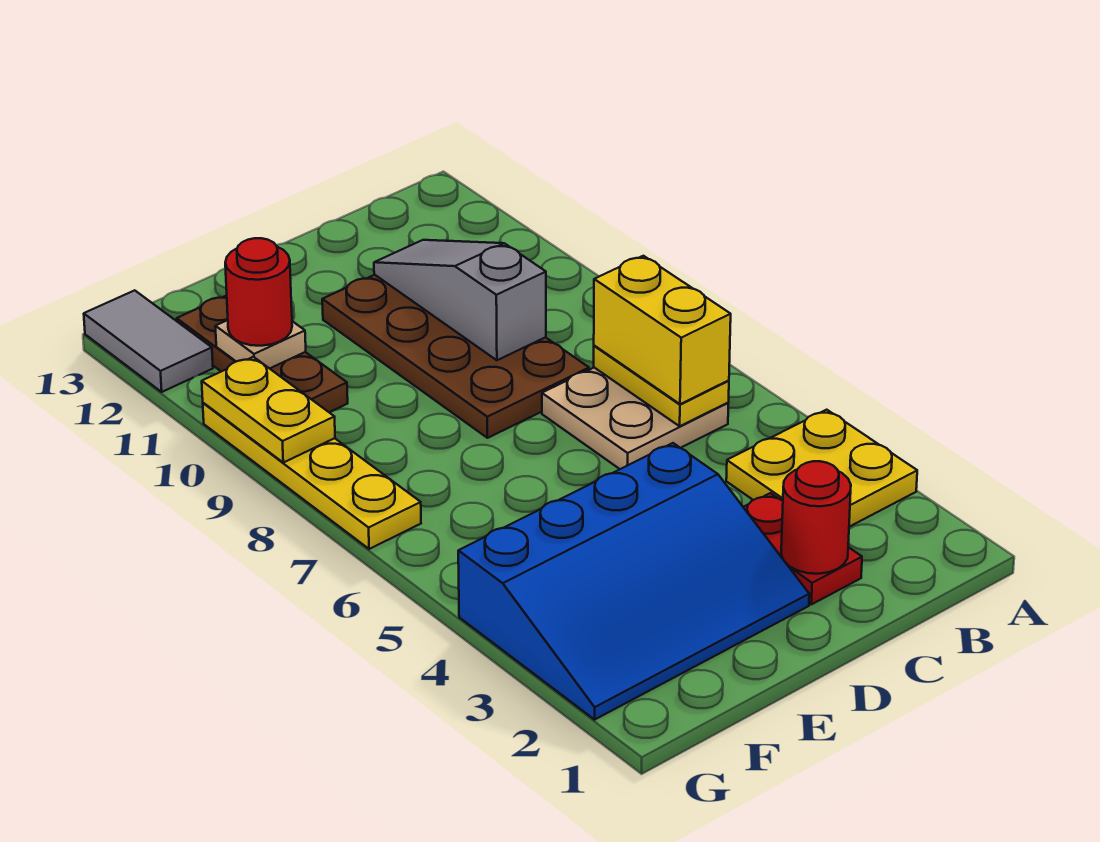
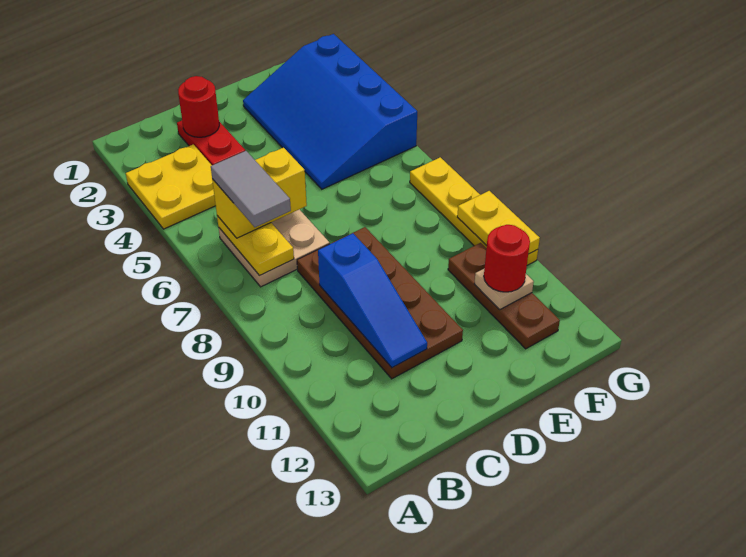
yellow 1x2 brick [594,256,731,404] -> yellow 1x2 brick turned to [212,148,307,238]
grey 1x3 slope [374,240,546,360] -> blue 1x3 slope [318,233,427,368]
blue 3x4 slope [458,443,809,720] -> blue 3x4 slope turned to [243,34,417,189]
grey 1x2 tile [84,290,213,392] -> grey 1x2 tile moved to [211,151,291,227]

